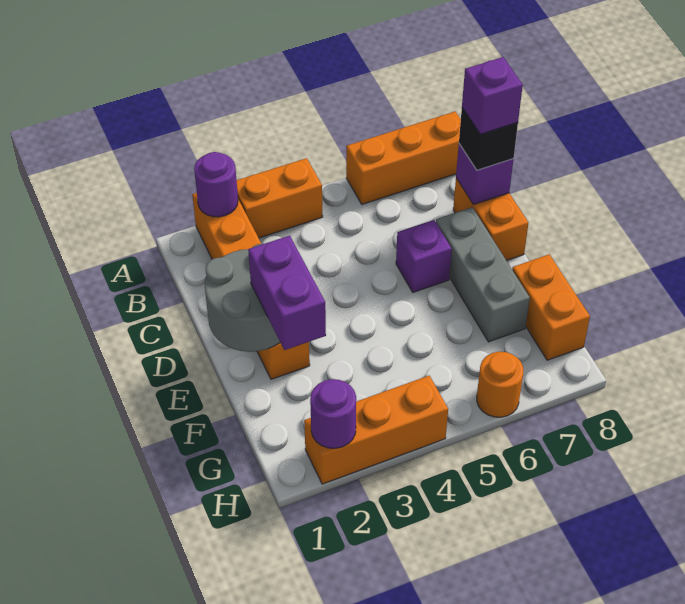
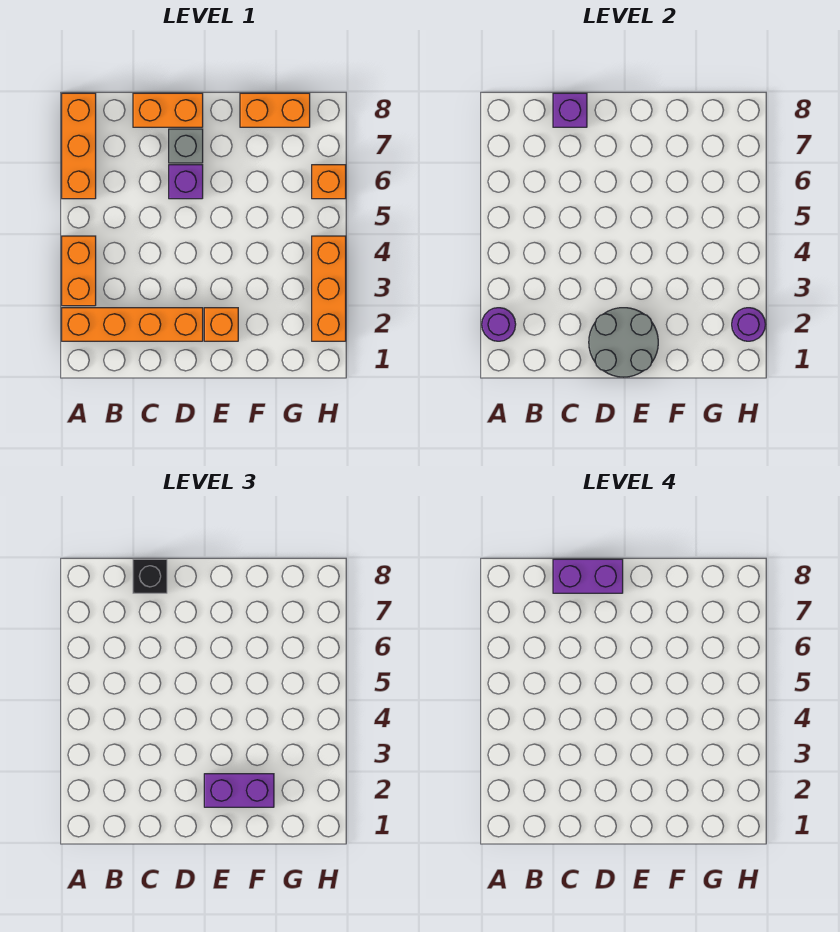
purple 1x1 brick [462,57,523,134] -> purple 1x2 brick [553,559,623,593]
grey 1x3 brick [436,207,530,342] -> grey 1x1 brick [169,129,203,163]
orange 1x1 round brick [477,352,523,417] -> orange 1x1 brick [312,165,346,199]

